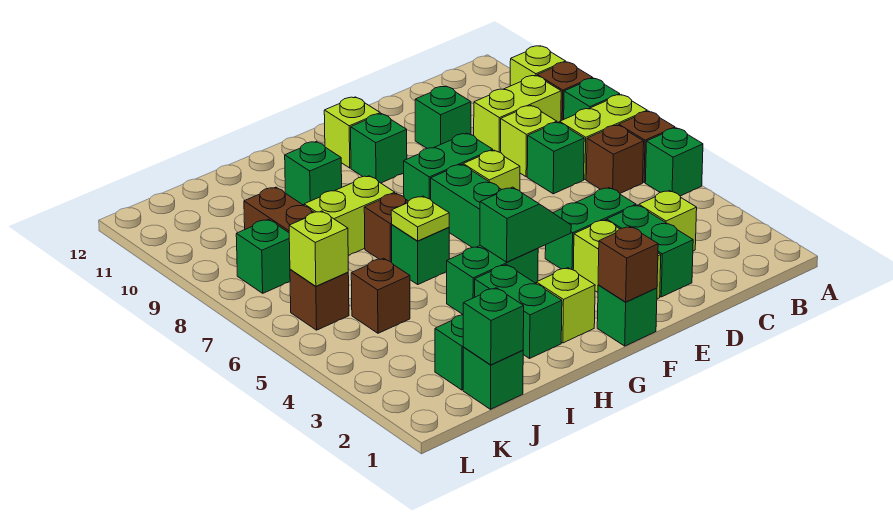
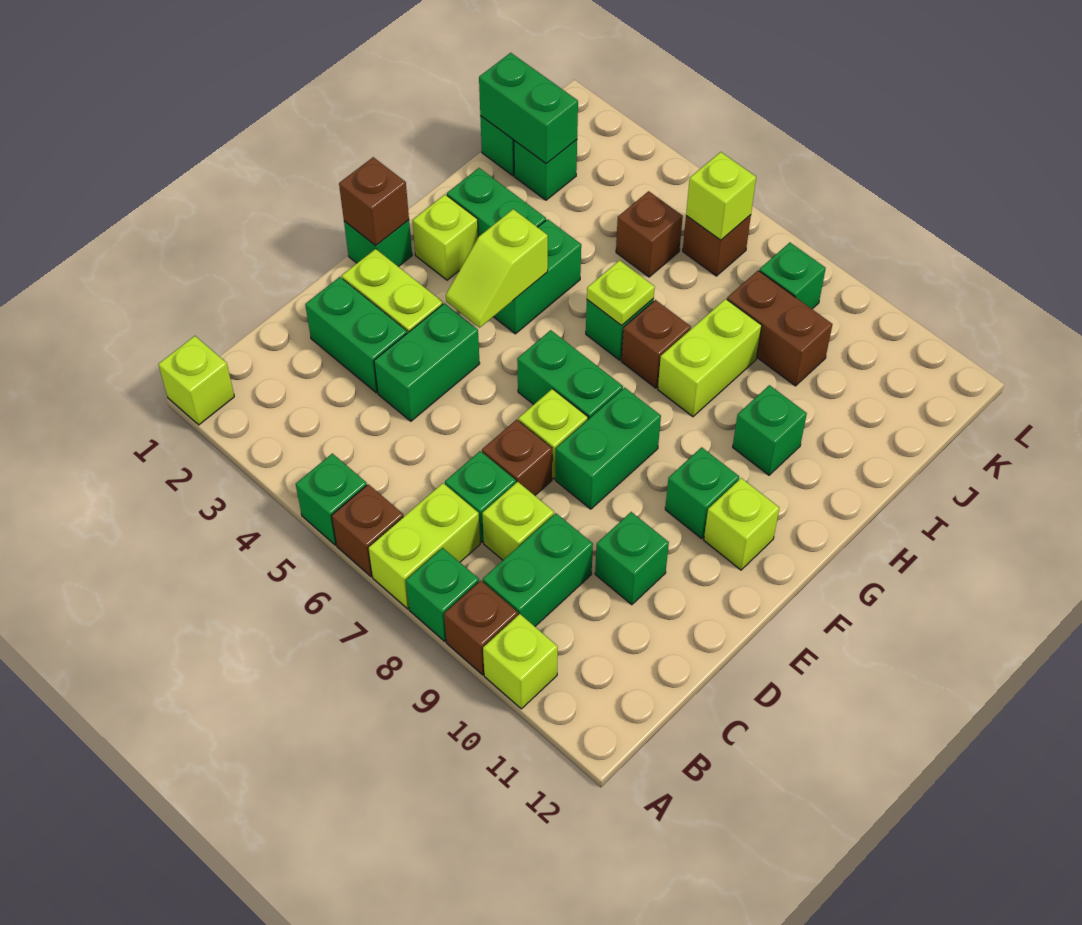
brown 1x1 brick [586,125,644,193] -> brown 1x1 brick moved to [482,420,552,495]
lime 1x2 brick [474,75,561,152] -> green 1x2 brick [483,513,593,626]
lime 1x1 brick [639,191,697,251] -> lime 1x1 brick moved to [158,336,234,425]
green 1x2 slope [480,187,571,262] -> lime 1x2 slope [446,209,548,328]
green 1x1 brick [463,288,524,365] -> green 1x2 brick [479,53,578,164]

